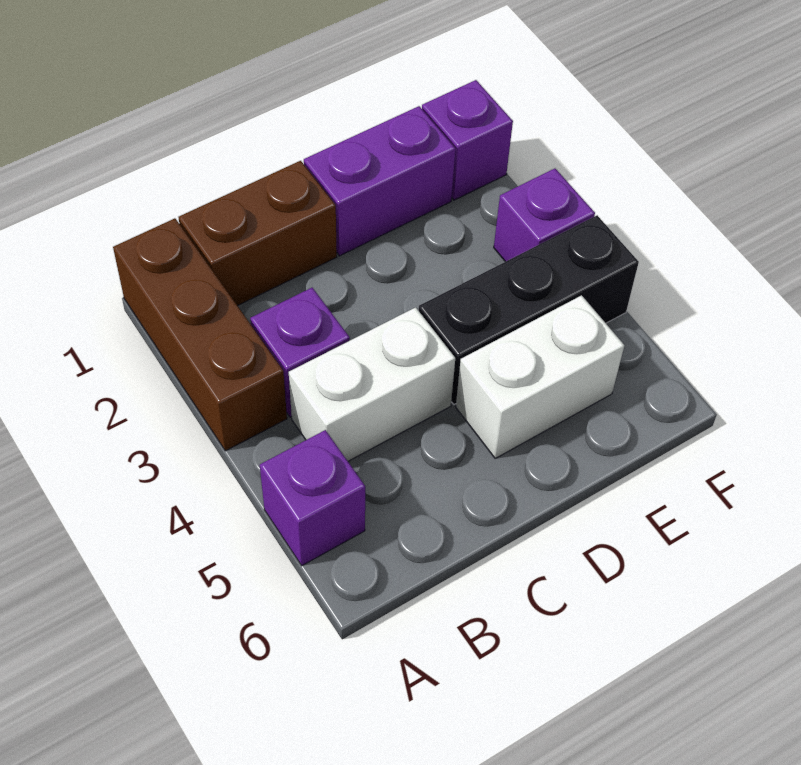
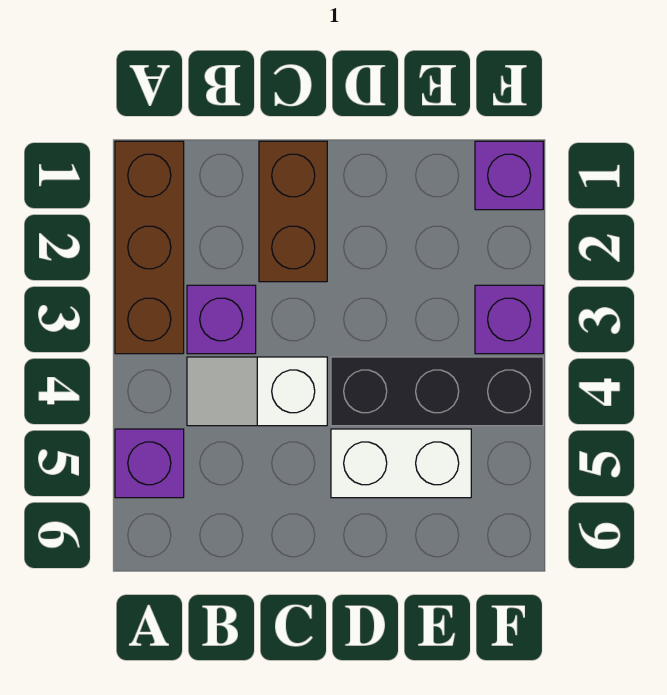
brown 1x2 brick [178,161,337,306] -> brown 1x2 brick turned to [259,141,327,282]
white 1x2 brick [289,307,455,461] -> white 1x2 slope [187,357,327,426]
purple 1x2 brick [304,106,455,256] -> none

